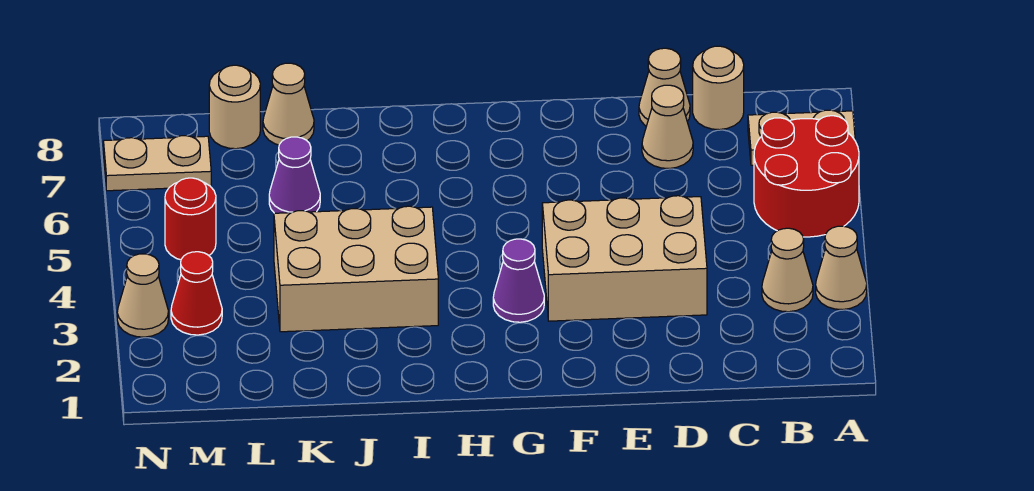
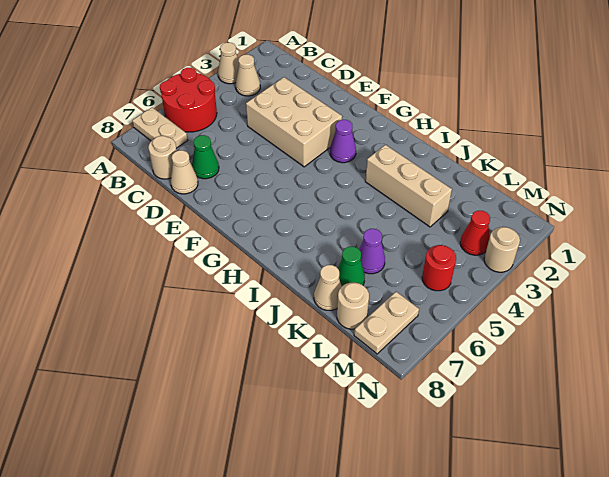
tan 1x1 cone [642,85,693,169] -> green 1x1 cone [192,135,219,179]
tan 2x3 brick [274,206,438,332] -> tan 1x3 brick [365,145,452,227]
none -> green 1x1 cone [338,247,365,286]
tan 1x2 plate [103,136,211,191] -> tan 1x2 plate turned to [354,292,419,354]
tan 1x1 cone [117,254,168,337] -> tan 1x1 round brick [484,227,520,272]

